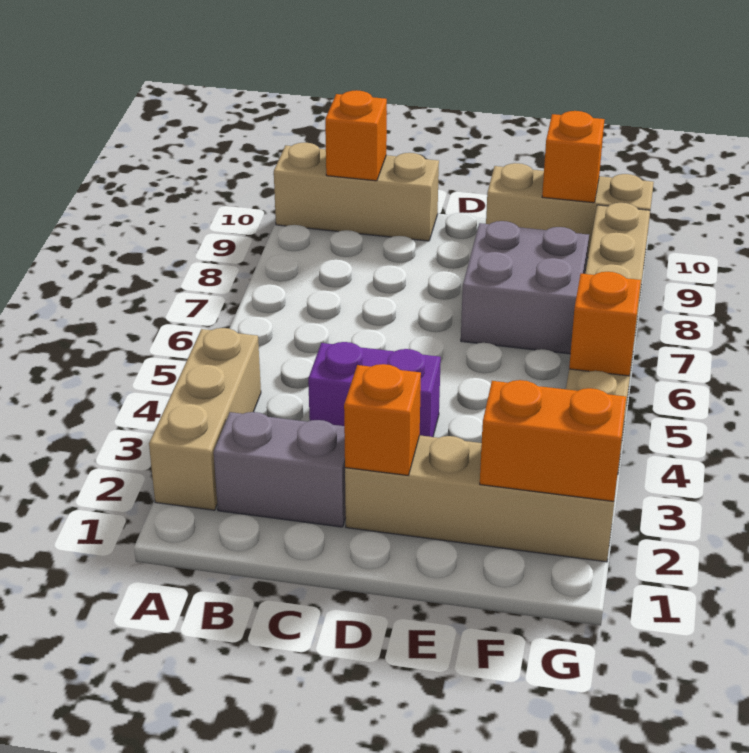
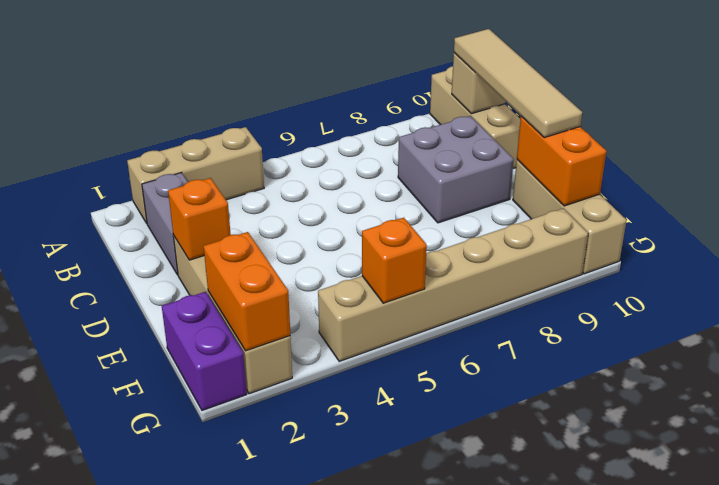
orange 1x1 brick [325,90,387,181] -> tan 1x1 brick [452,53,505,114]
none -> tan 1x4 tile [454,29,582,138]
purple 1x2 brick [308,342,441,437] -> purple 1x2 brick moved to [162,292,247,411]
grey 2x2 brick [461,221,589,354] -> grey 2x2 brick moved to [398,116,514,223]
orange 1x1 brick [542,111,604,203] -> orange 1x2 brick [517,116,606,206]

